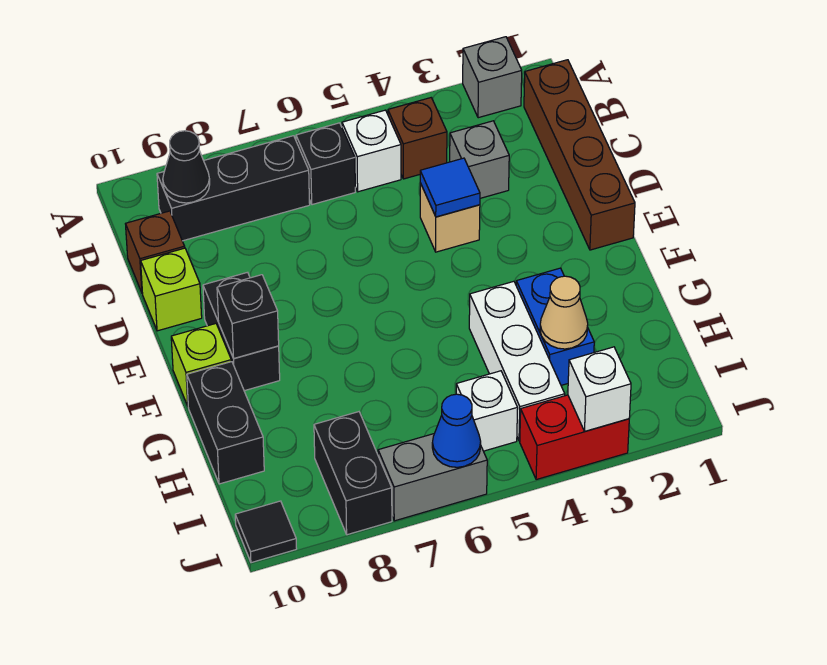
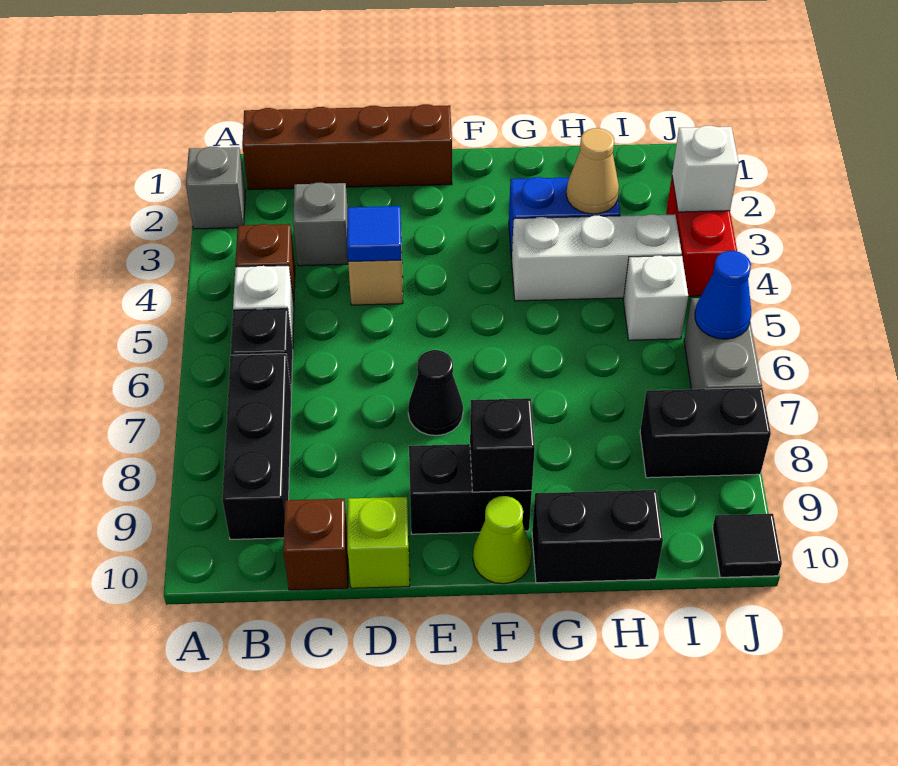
black 1x1 cone [163,131,210,203] -> black 1x1 cone moved to [408,350,463,436]
lime 1x1 brick [171,324,231,406] -> lime 1x1 cone [473,496,531,584]

